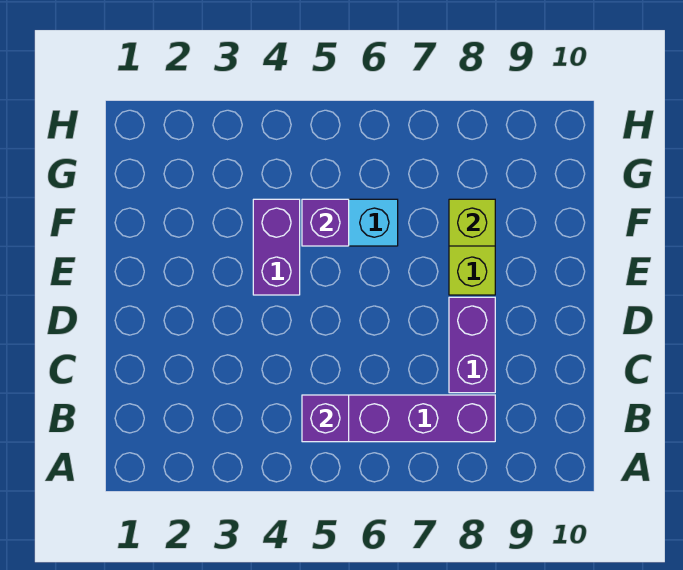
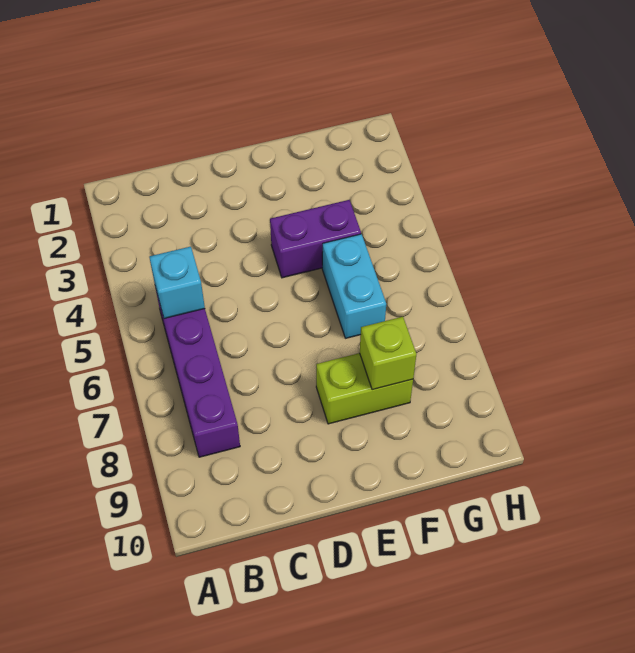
purple 1x1 brick [302,395,349,442] -> cyan 1x1 brick [149,247,205,318]
purple 1x2 brick [449,297,495,393] -> none
purple 1x1 brick [302,199,349,246] -> none

